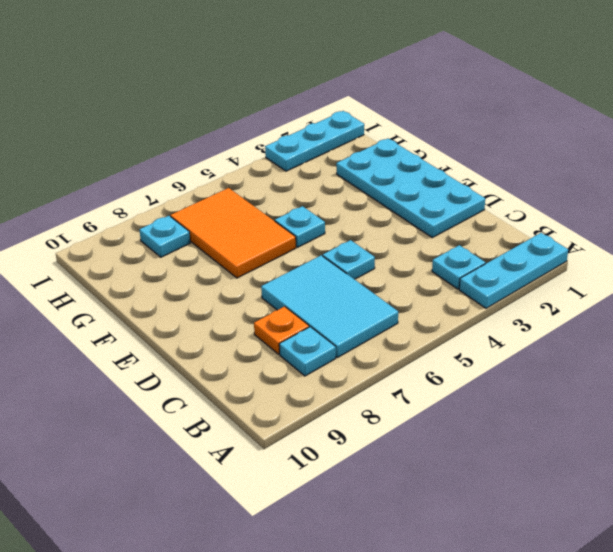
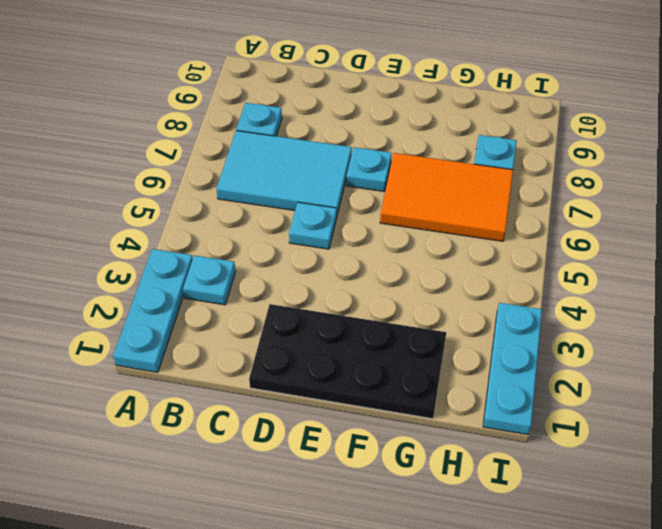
orange 1x1 plate [254,307,309,354] -> none
cyan 2x4 plate [336,139,485,238] -> black 2x4 plate [249,304,446,419]
cyan 1x1 plate [275,206,325,247] -> cyan 1x1 plate moved to [346,147,391,191]

